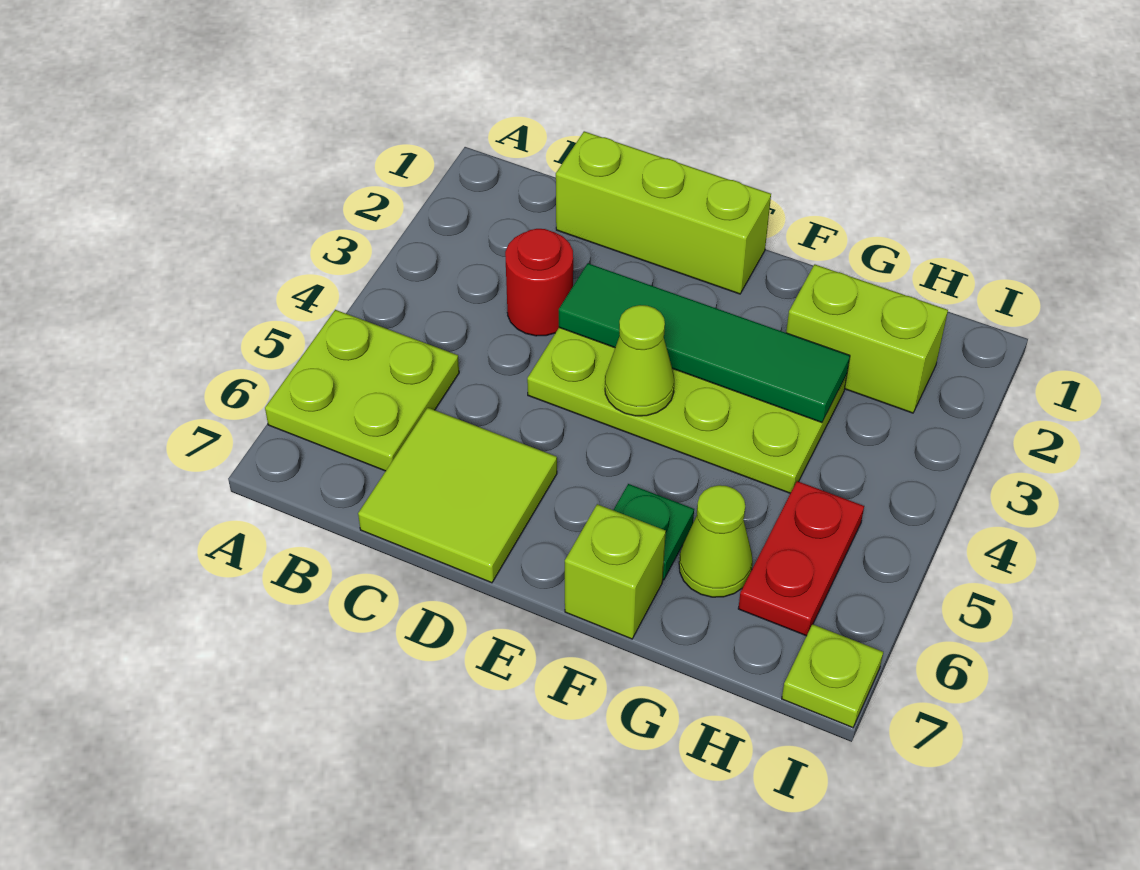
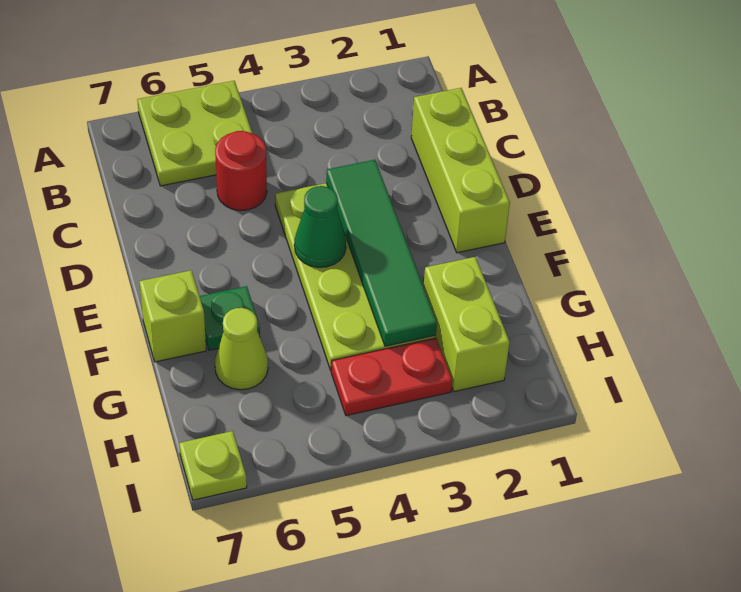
red 1x1 round brick [505,229,573,336] -> red 1x1 round brick moved to [215,131,267,211]
lime 2x2 tile [358,408,557,583] -> none
lime 1x1 cone [605,305,674,416] -> green 1x1 cone [294,186,346,267]
red 1x2 plate [738,481,864,636] -> red 1x2 plate moved to [331,338,452,416]

